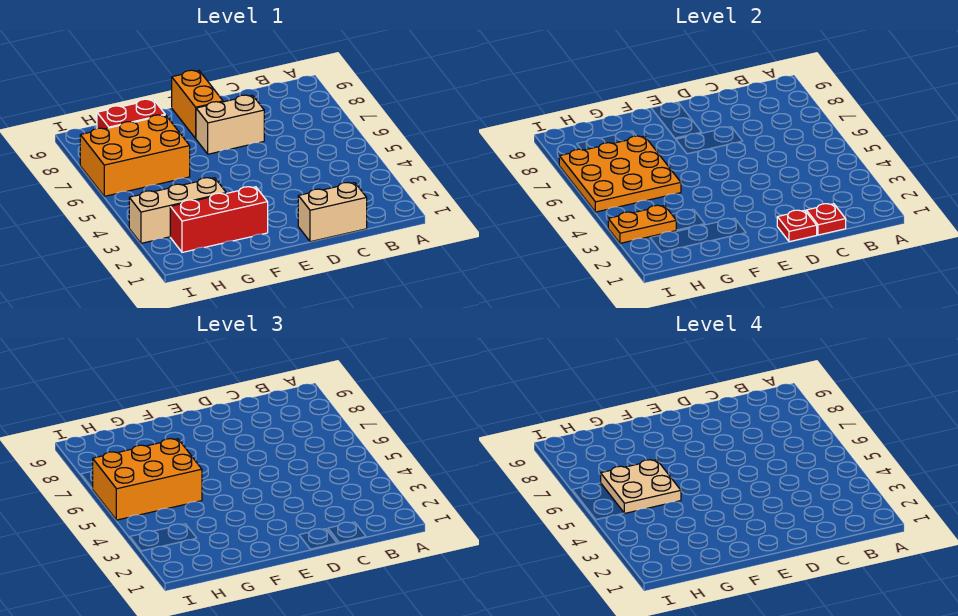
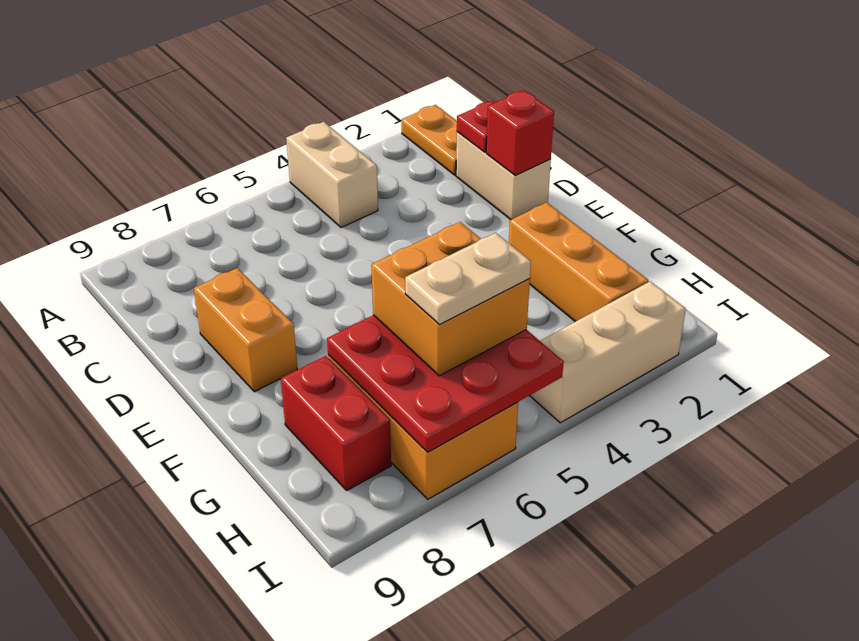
red 1x1 plate [777,210,817,242] -> red 1x1 brick [486,90,554,175]
tan 1x2 brick [196,95,264,154] -> tan 1x2 brick moved to [286,122,378,228]
orange 1x2 brick [172,70,223,138] -> orange 1x2 brick turned to [194,268,297,392]
red 1x3 brick [170,187,268,252] -> orange 1x3 brick [509,202,648,322]
tan 1x3 brick [129,178,226,243] -> tan 1x3 brick turned to [530,281,686,423]
orange 3x3 plate [559,136,681,212] -> red 3x3 plate [327,315,564,452]
orange 2x3 brick [92,439,202,520] -> orange 2x2 brick [371,222,530,376]
tan 2x2 plate [601,460,681,513] -> tan 1x2 plate [405,233,531,325]
orange 1x2 plate [608,205,676,243] -> orange 1x2 plate moved to [402,105,457,175]

